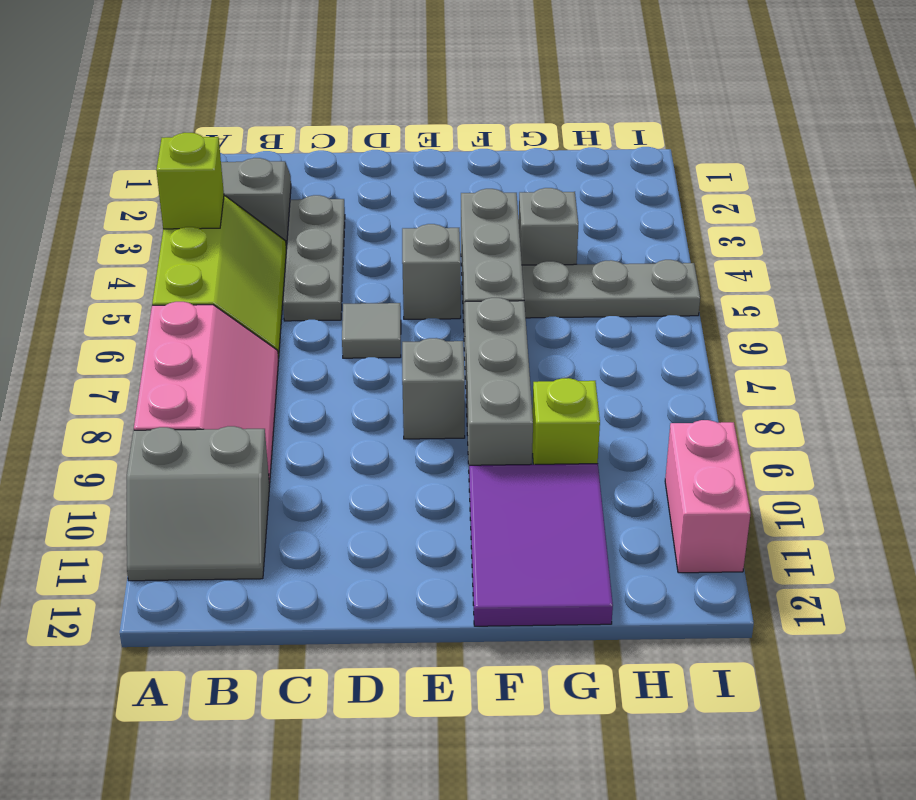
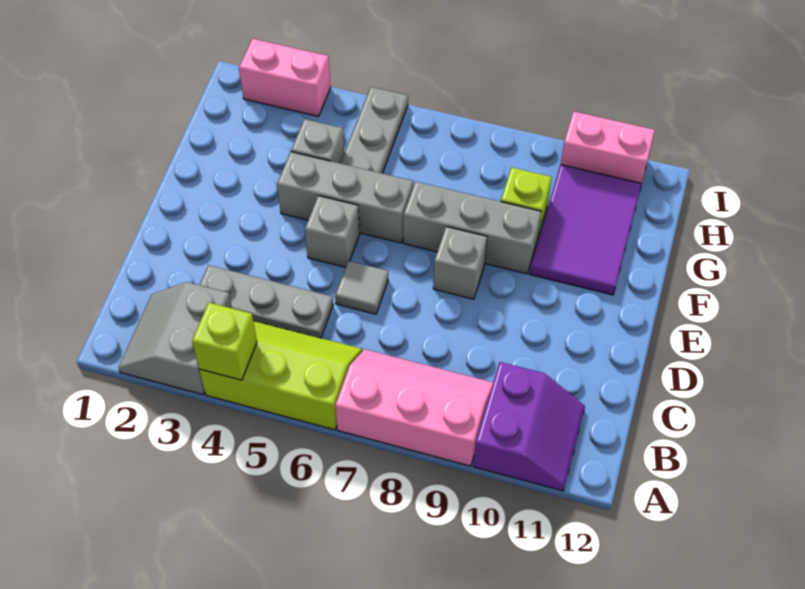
grey 2x2 slope [127,426,270,581] -> purple 2x2 slope [473,362,585,491]
purple 2x3 tile [469,464,613,626] -> purple 2x3 tile turned to [530,165,642,295]
none -> pink 1x2 brick [239,39,331,116]

